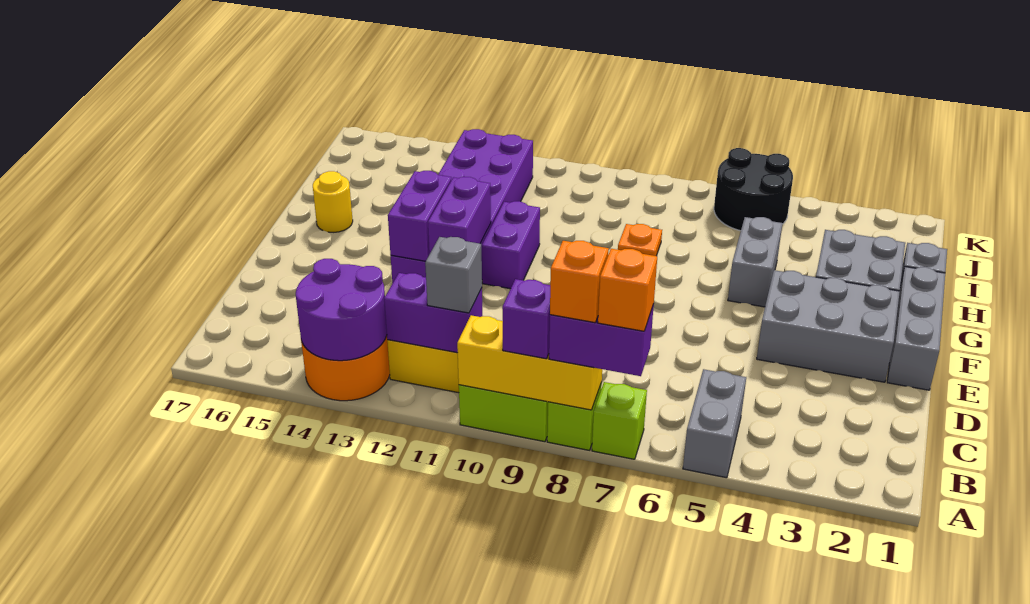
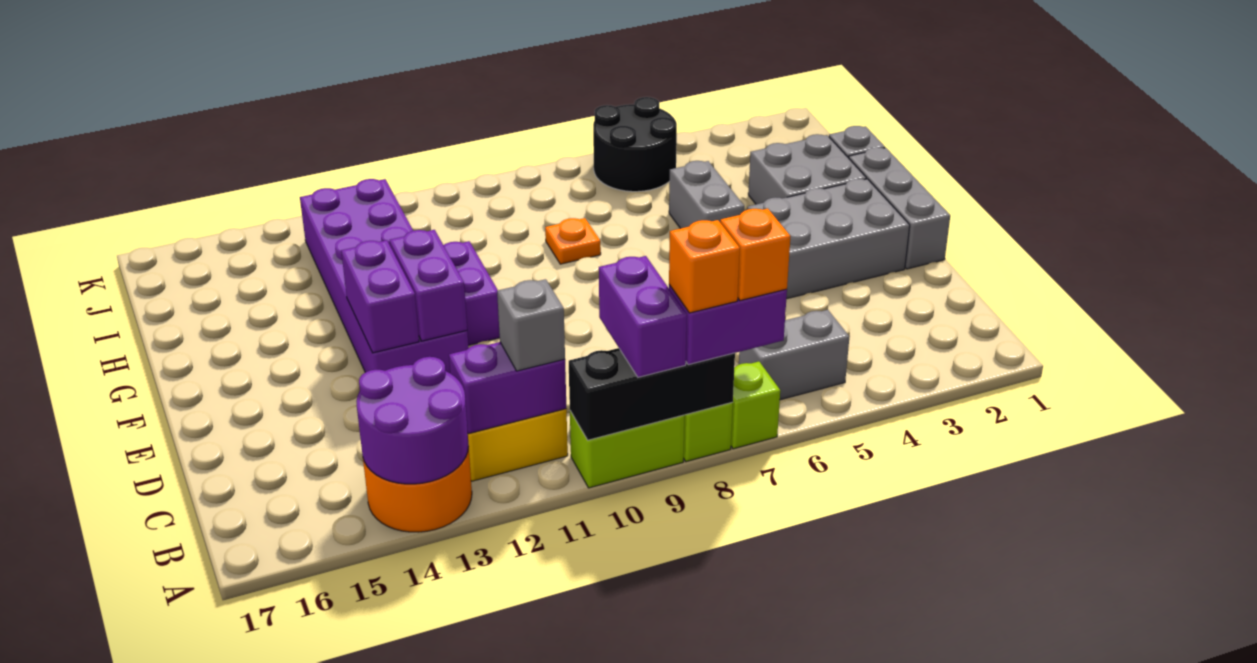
grey 1x2 brick [683,369,746,478] -> grey 1x2 brick turned to [739,310,850,400]
yellow 1x3 brick [457,315,602,410] -> black 1x3 brick [569,348,735,440]
purple 1x1 brick [502,279,550,359] -> purple 1x2 brick [599,256,687,377]
yellow 1x1 round brick [313,171,353,232] -> none

